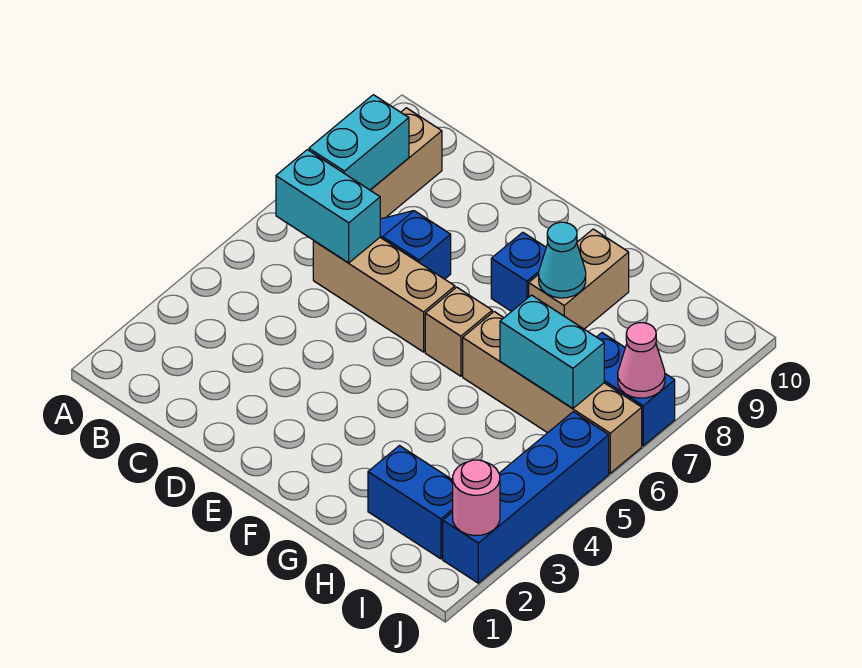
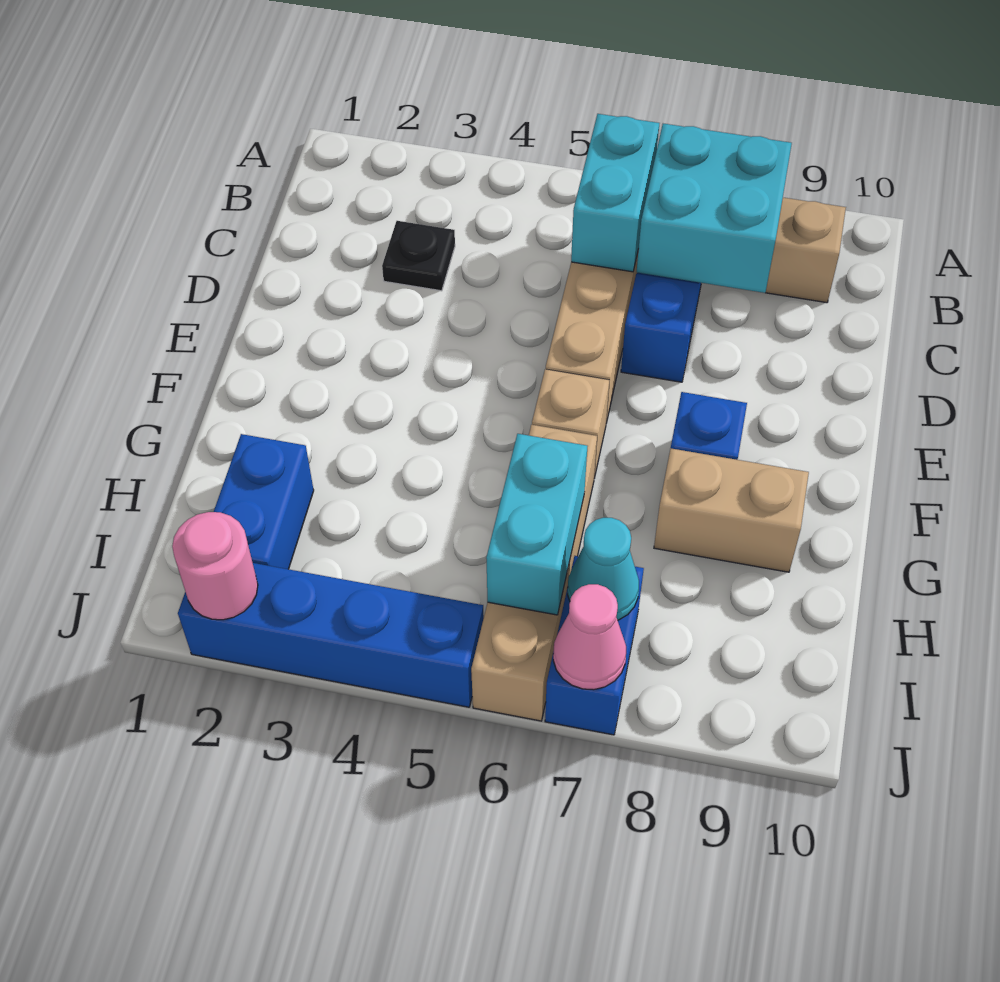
cyan 1x2 brick [309,95,409,190] -> cyan 2x2 brick [637,124,792,293]
none -> black 1x1 plate [382,221,455,291]
cyan 1x1 cone [539,222,586,298] -> cyan 1x1 cone moved to [568,518,639,620]

